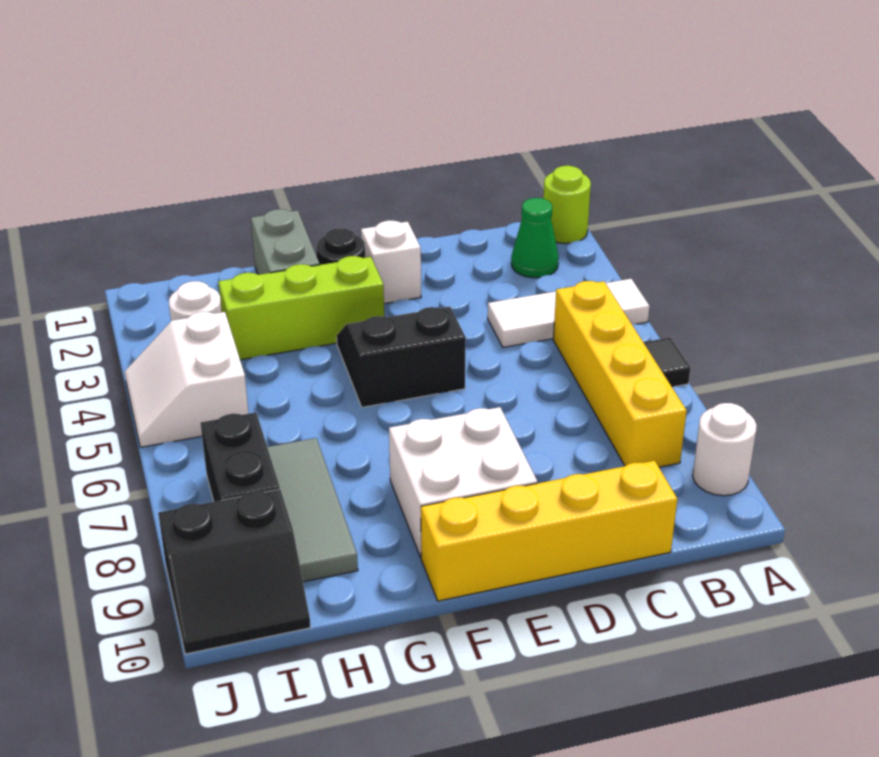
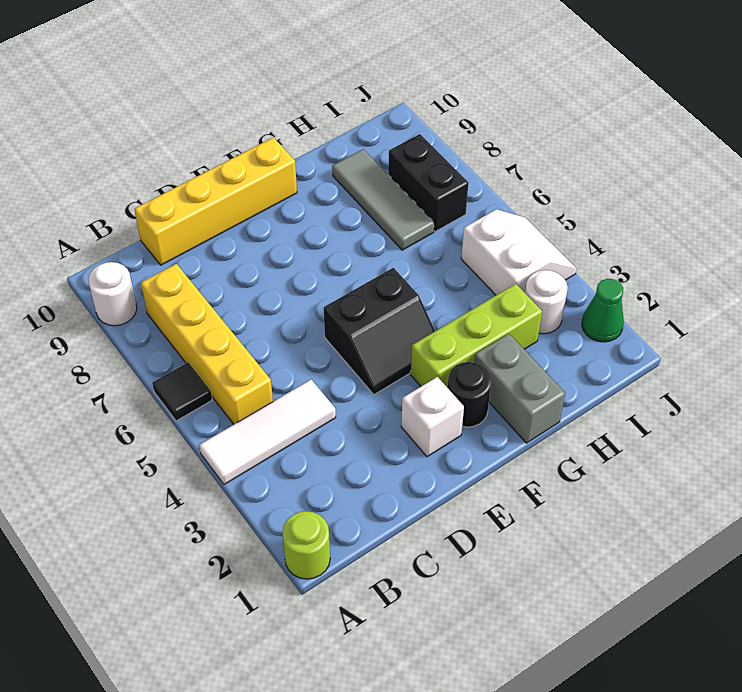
green 1x1 cone [511,198,559,278] -> green 1x1 cone moved to [582,279,624,342]
white 2x2 brick [389,407,537,557] -> none
black 2x2 slope [158,489,310,654] -> none

